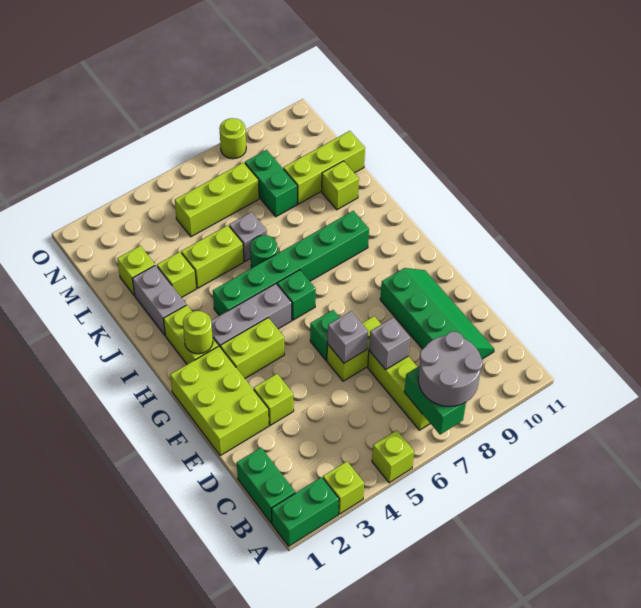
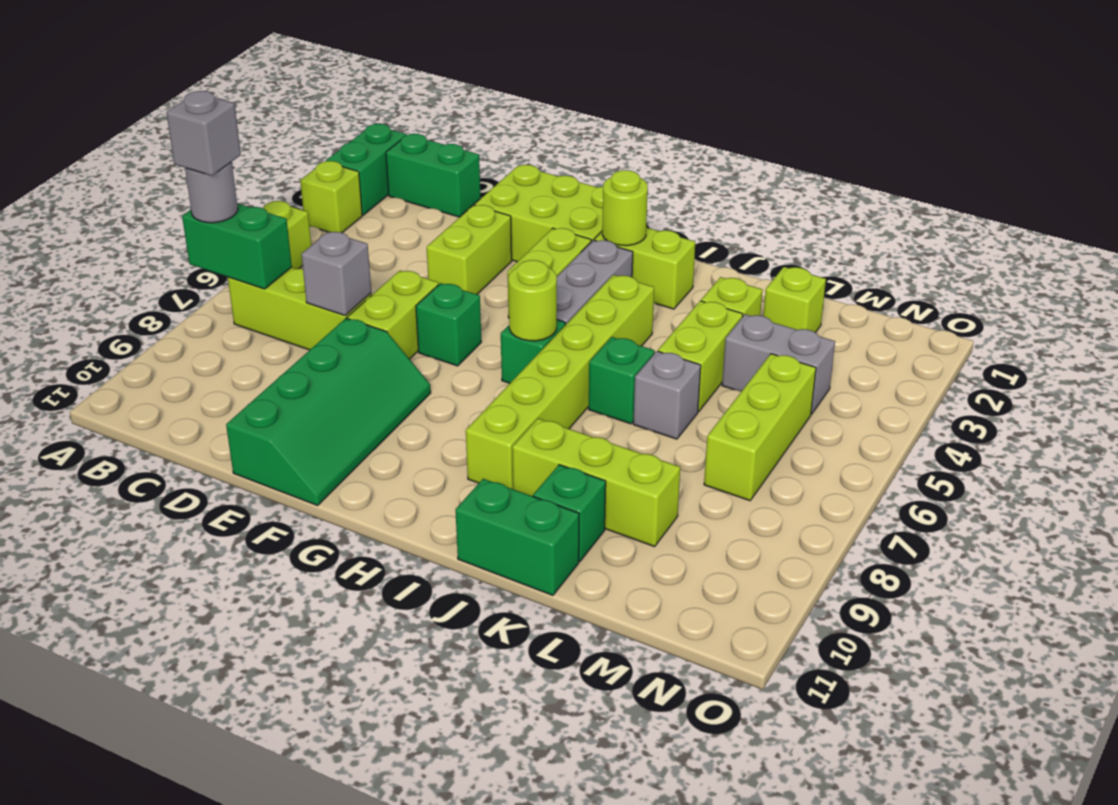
grey 2x2 round brick [418,332,483,406] -> grey 1x1 round brick [185,162,238,223]
green 2x4 slope [380,268,494,359] -> green 2x4 slope turned to [226,318,431,505]
lime 1x1 brick [254,374,294,425] -> lime 1x2 brick [427,205,512,294]
grey 1x1 brick [327,311,368,363] -> grey 1x1 brick moved to [166,91,241,176]
green 1x6 brick [213,211,369,316] -> lime 1x6 brick [466,275,654,489]
grey 1x2 brick [132,265,186,335] -> grey 1x2 brick moved to [722,314,835,414]
green 1x1 round brick [250,235,278,268] -> green 1x1 brick [589,337,655,424]
lime 1x1 brick [322,161,359,210] -> green 1x1 brick [533,465,606,561]
green 1x2 brick [245,150,297,217] -> green 1x2 brick moved to [455,479,579,595]
lime 1x3 brick [283,131,365,204] -> lime 1x3 brick turned to [512,419,680,547]
lime 1x1 round brick [219,118,246,159] -> lime 1x1 round brick moved to [508,260,557,341]

